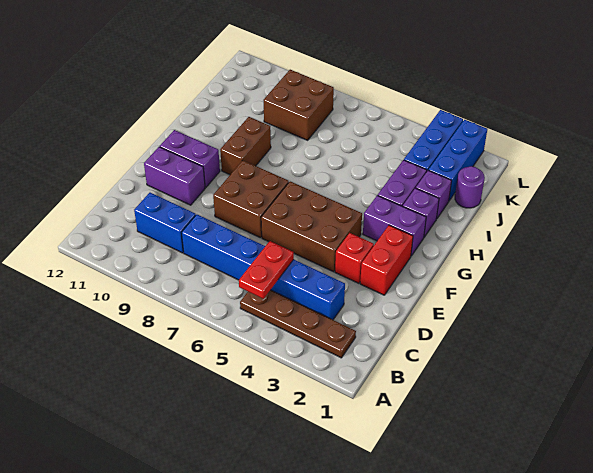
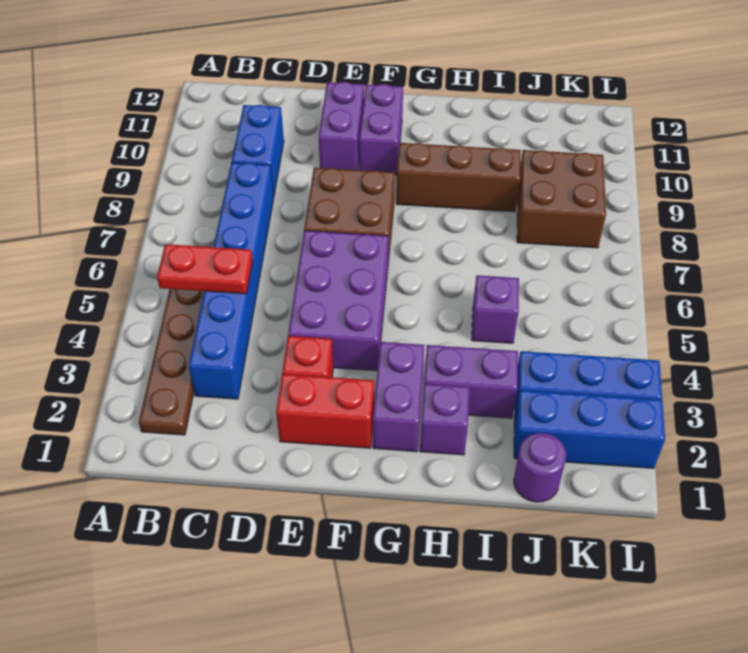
brown 2x3 brick [261,181,362,272] -> purple 2x3 brick [288,231,388,371]
brown 1x2 brick [220,117,271,175] -> brown 1x3 brick [396,143,521,212]
purple 1x1 brick [416,170,452,219] -> purple 1x1 brick moved to [472,275,519,343]

